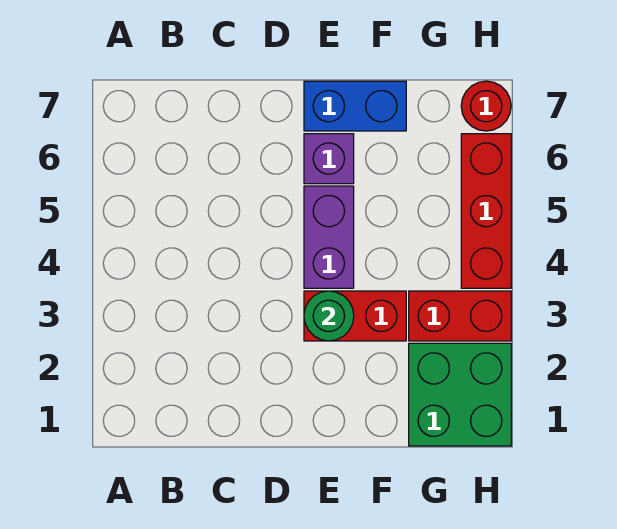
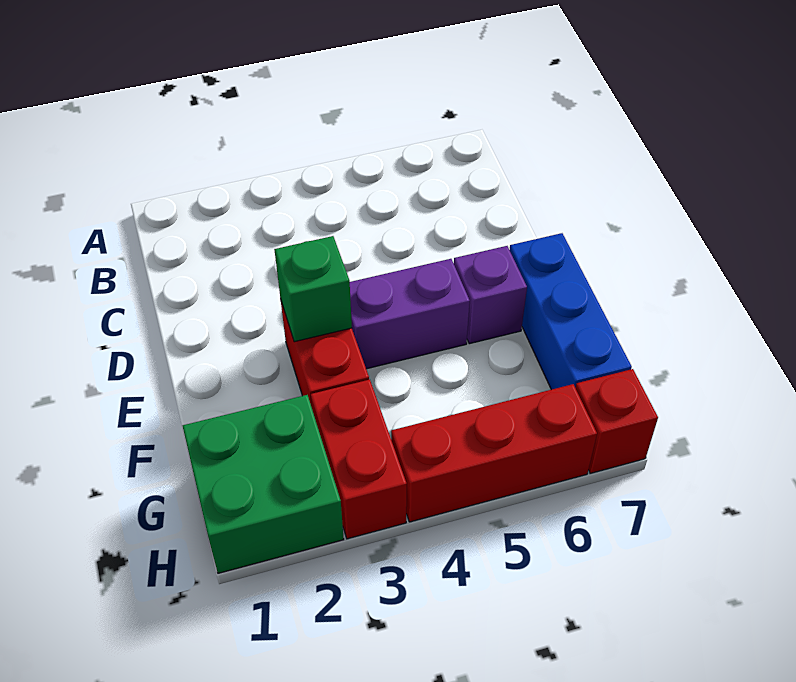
green 1x1 round brick [304,291,354,341] -> green 1x1 brick [274,236,352,342]
blue 1x2 brick [304,81,406,131] -> blue 1x3 brick [510,233,632,390]
red 1x1 round brick [461,81,511,131] -> red 1x1 brick [576,369,658,473]

